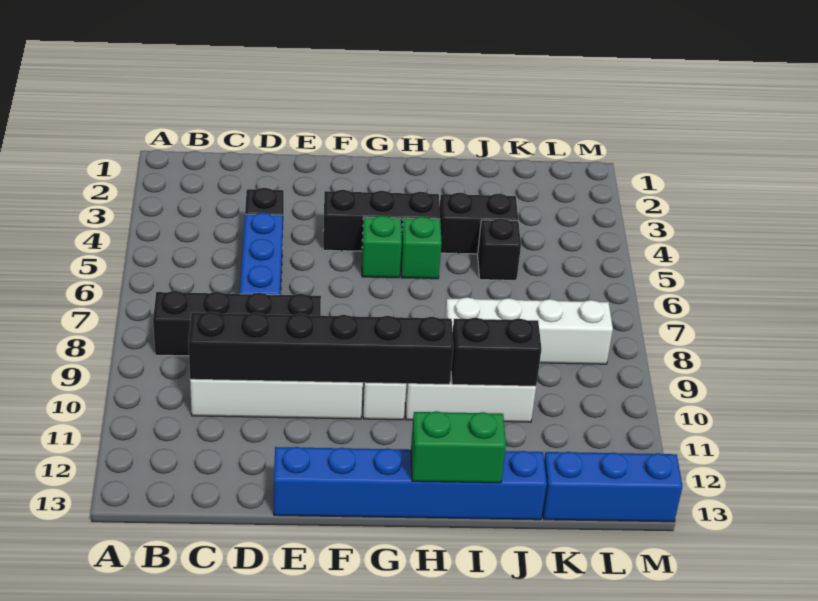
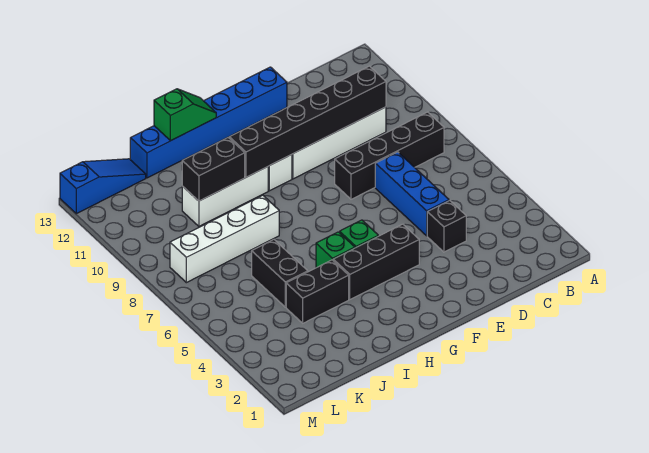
green 1x2 brick [411,411,506,483] -> green 1x2 slope [154,89,216,141]
black 1x1 brick [478,219,521,280] -> black 1x2 brick [252,240,308,307]
blue 1x3 brick [543,452,682,522] -> blue 1x3 slope [60,159,146,214]

